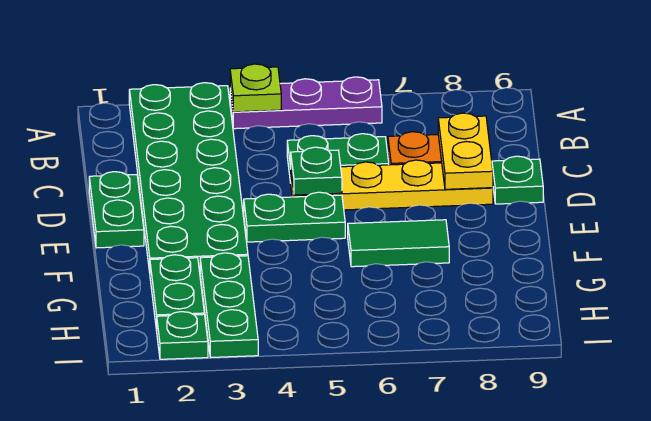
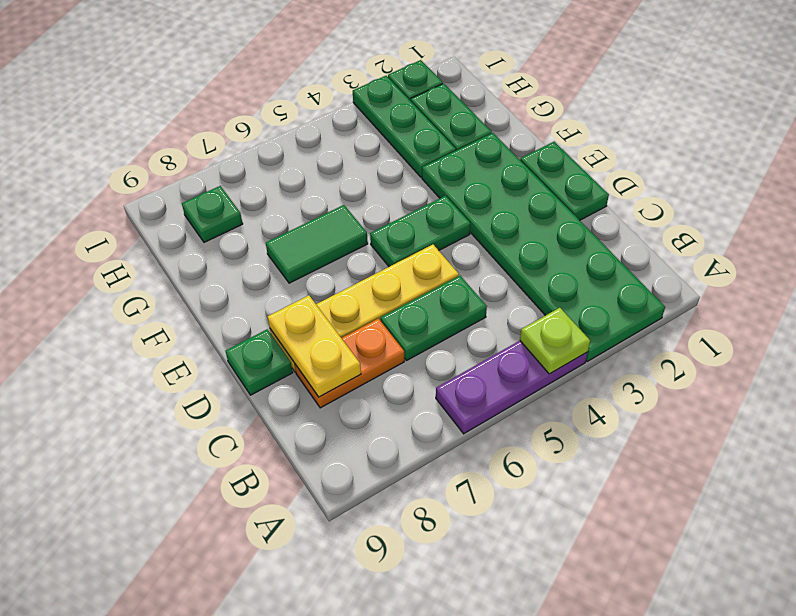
green 1x1 plate [291,147,342,195] -> green 1x1 plate moved to [182,186,243,242]

